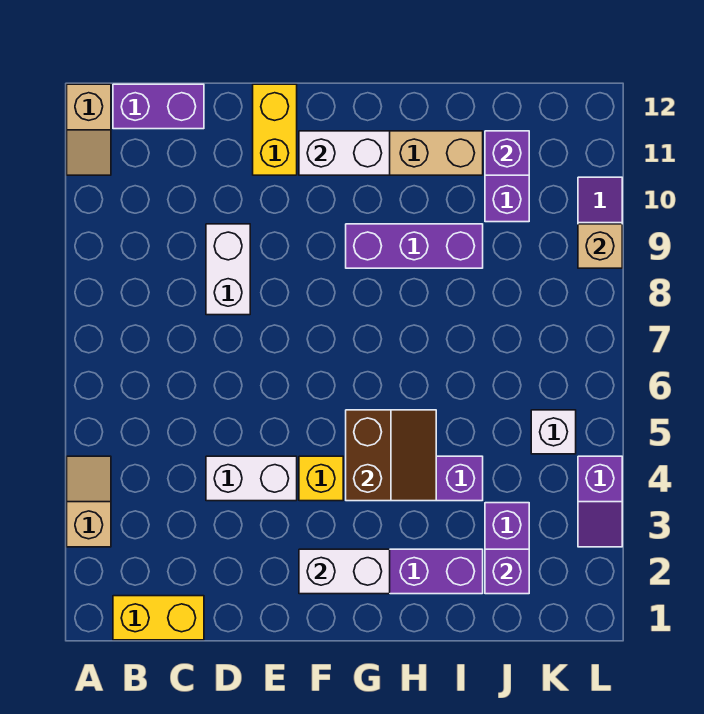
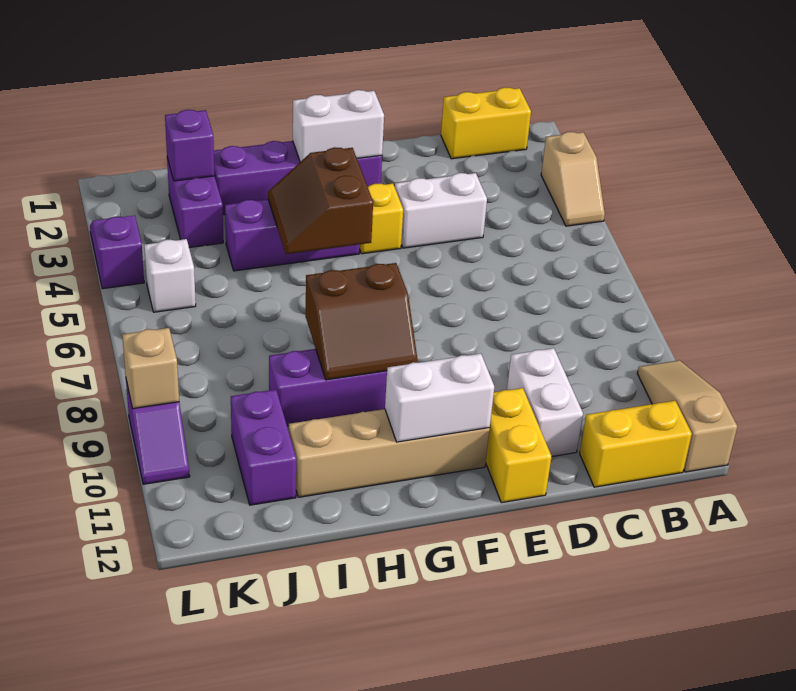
tan 1x2 slope [67,84,111,175] -> tan 1x3 slope [637,360,737,472]
purple 1x2 brick [113,84,204,129] -> yellow 1x2 brick [580,401,692,487]
white 1x2 brick [206,224,250,315] -> white 1x2 brick moved to [507,348,583,456]
none -> brown 2x2 slope [305,263,417,380]
purple 1x1 brick [485,131,529,175] -> none

